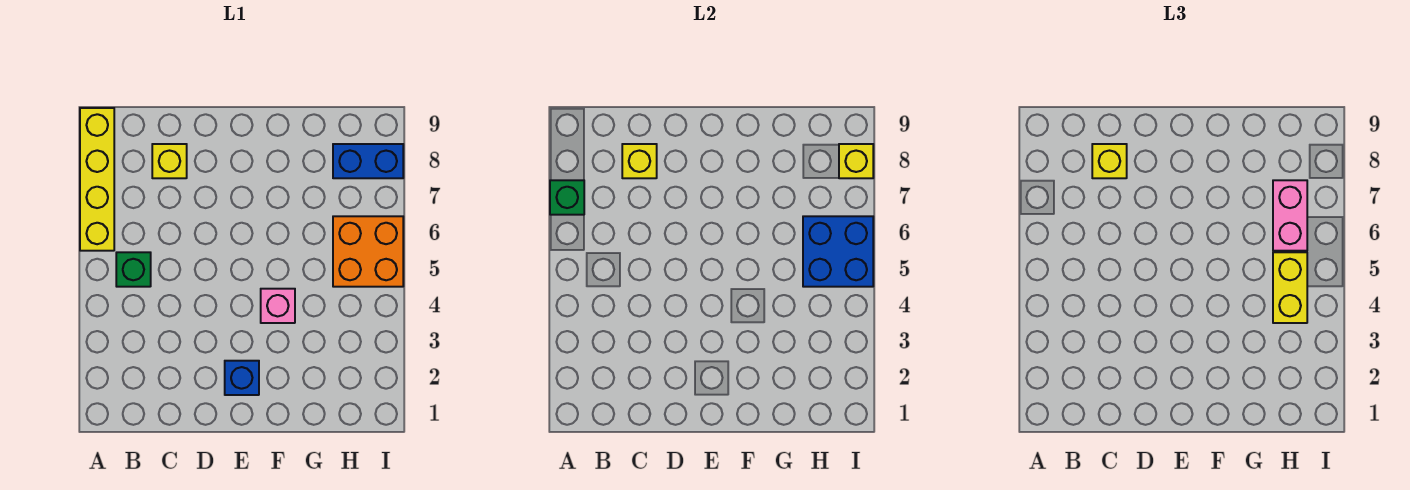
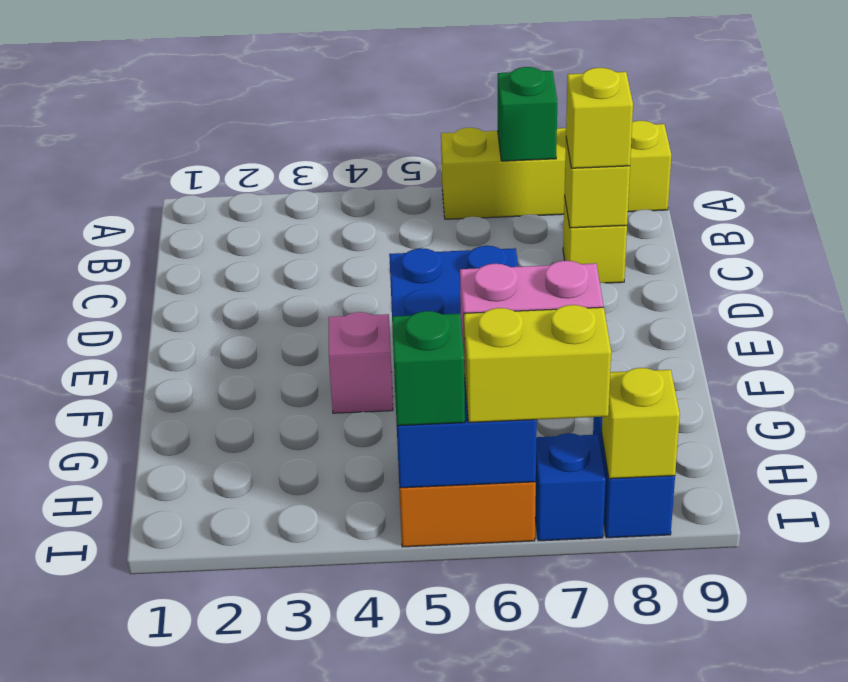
green 1x1 brick [116,252,151,287] -> green 1x1 brick moved to [392,311,465,426]
blue 1x1 brick [225,361,259,395] -> blue 1x1 brick moved to [535,433,605,541]
yellow 1x2 brick [1273,252,1307,323] -> yellow 1x2 brick moved to [464,305,611,423]
blue 2x2 brick [803,216,873,287] -> blue 2x4 brick [389,246,537,488]

